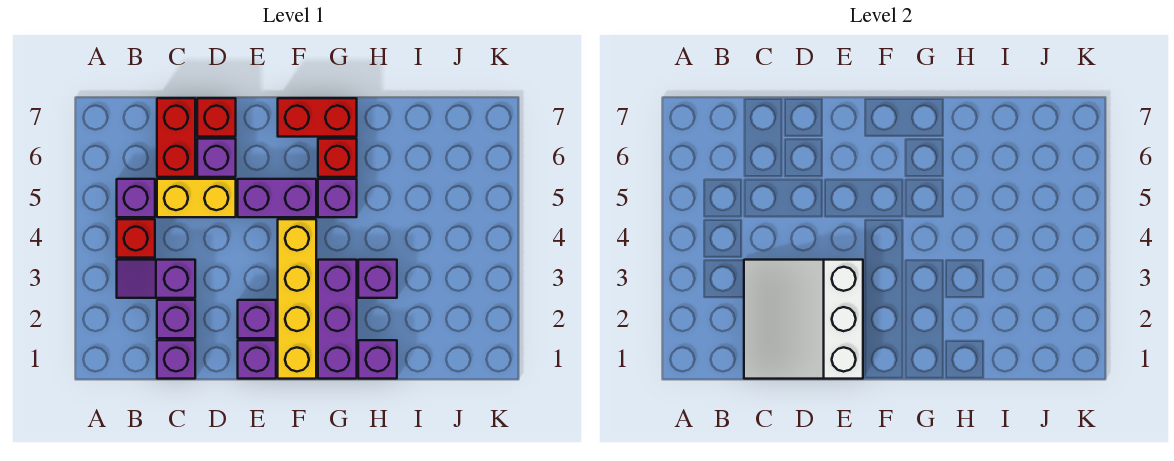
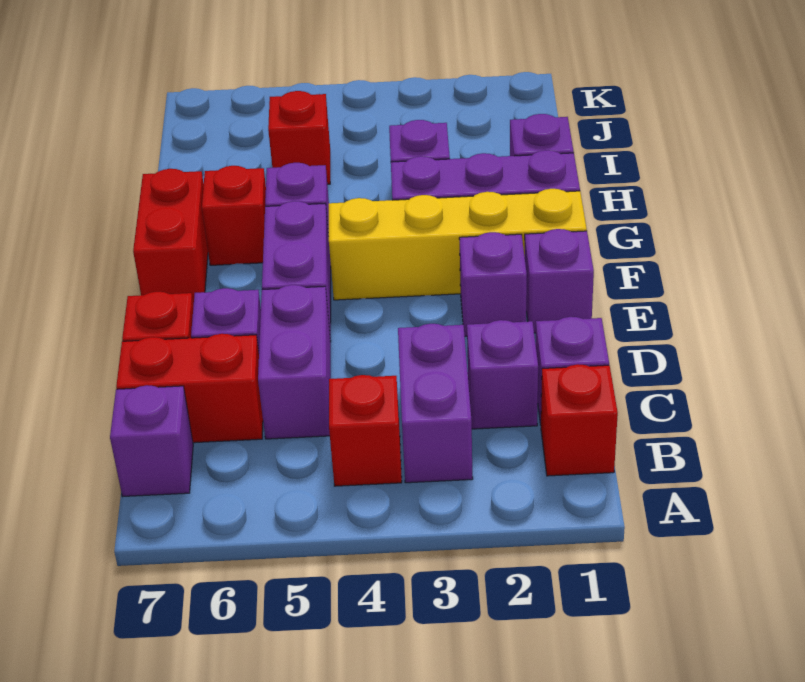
none -> red 1x1 brick [541,364,618,476]
purple 1x2 slope [117,260,195,298] -> purple 1x2 brick [398,324,473,483]
purple 1x1 brick [117,179,155,217] -> purple 1x1 brick moved to [110,385,193,496]
white 3x3 slope [744,260,863,379] -> none
yellow 1x2 brick [157,179,236,217] -> purple 1x2 brick [258,285,331,439]
none -> red 1x1 brick [268,91,330,184]

